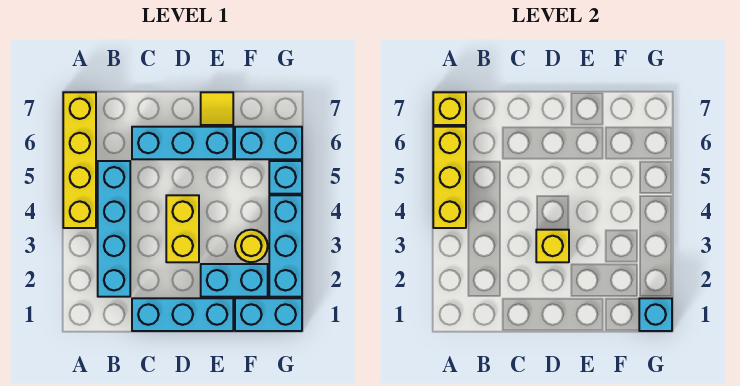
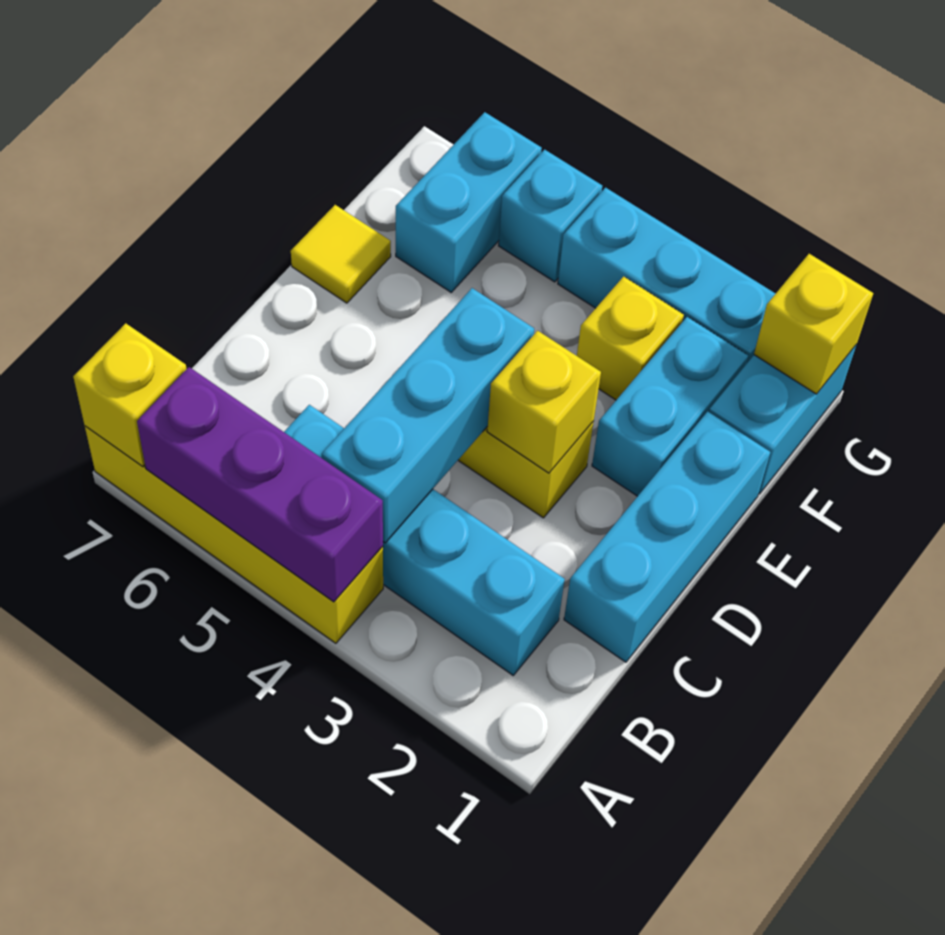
yellow 1x3 brick [433,127,466,228] -> purple 1x3 brick [137,367,383,602]
cyan 1x3 brick [132,127,233,159] -> cyan 1x3 brick moved to [322,288,534,543]
yellow 1x1 round brick [235,230,268,262] -> yellow 1x1 brick [577,276,684,400]
cyan 1x1 brick [639,298,672,331] -> yellow 1x1 brick [754,254,873,394]

